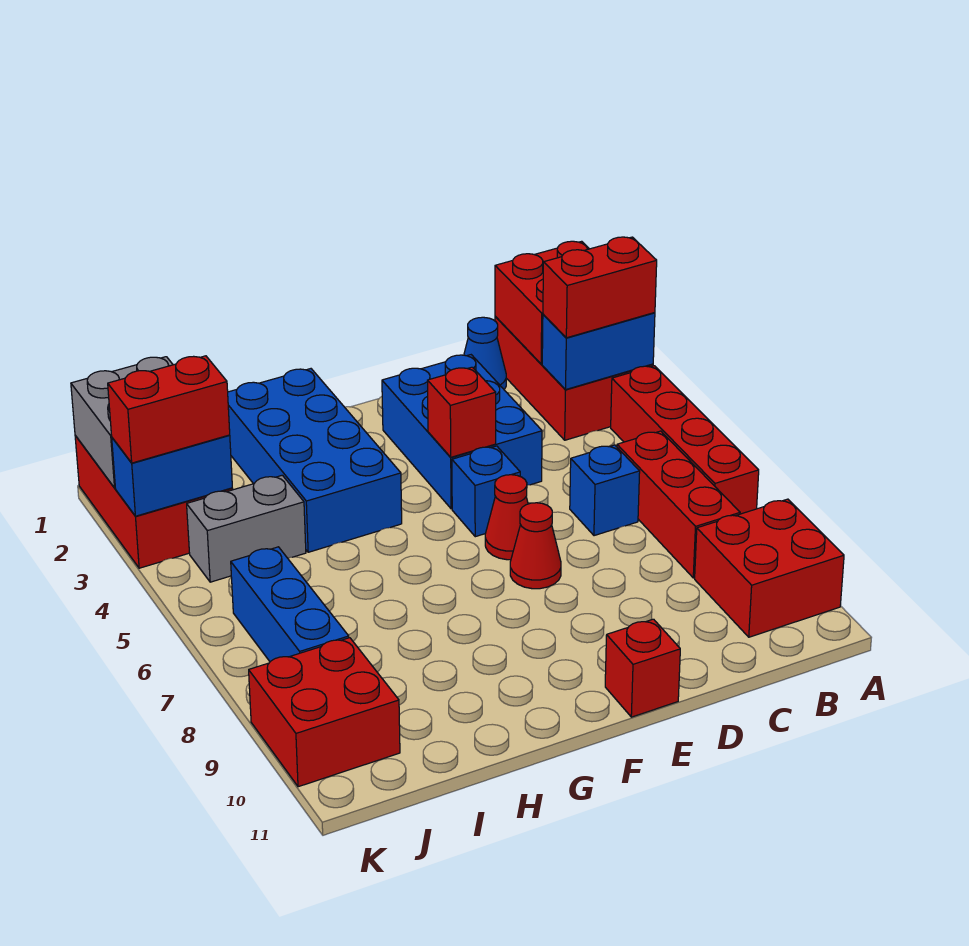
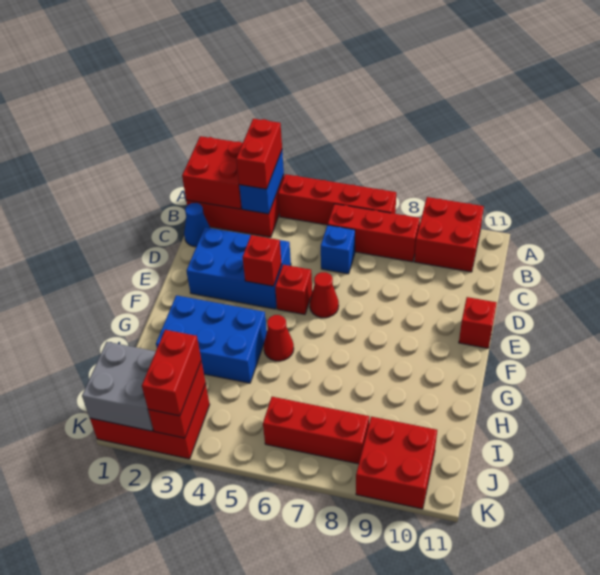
blue 1x1 brick [452,446,520,537] -> red 1x1 brick [275,265,312,314]
red 1x1 cone [510,503,561,589] -> red 1x1 cone moved to [264,315,294,361]
blue 2x4 brick [228,369,402,552] -> blue 2x3 brick [156,295,267,383]
grey 1x2 brick [187,475,306,582] -> none
blue 1x2 brick [112,435,232,516] -> red 1x2 brick [148,361,206,438]
blue 1x3 brick [231,547,349,661] -> red 1x3 brick [263,397,369,464]

